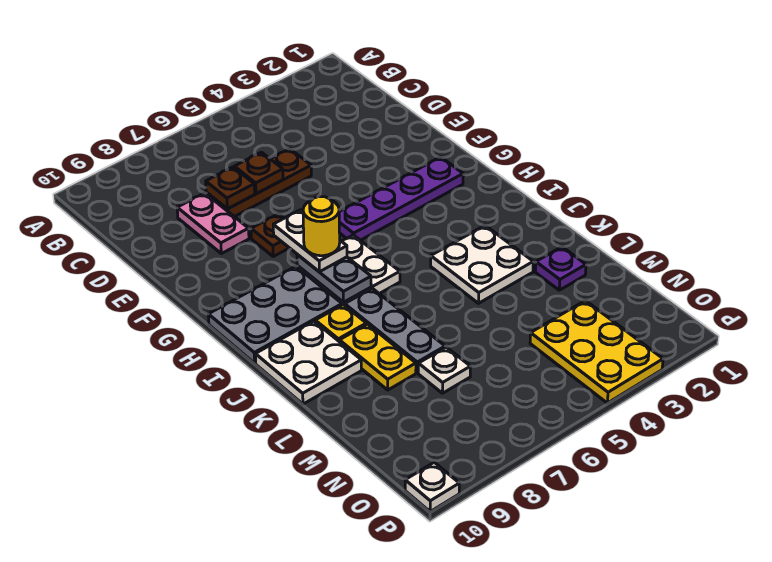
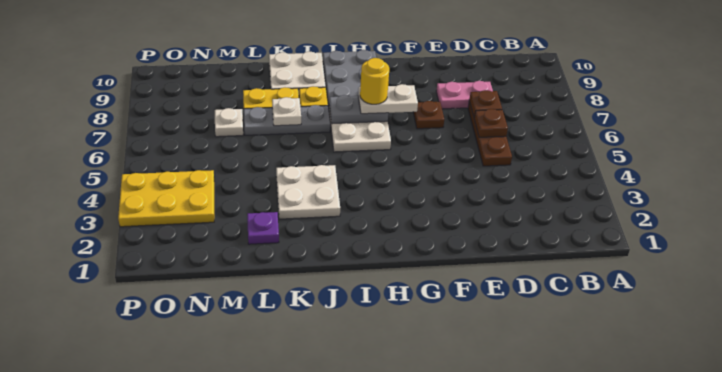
purple 1x4 plate [339,157,463,240] -> none
white 1x1 plate [405,462,459,512] -> white 1x1 plate moved to [272,97,301,126]

